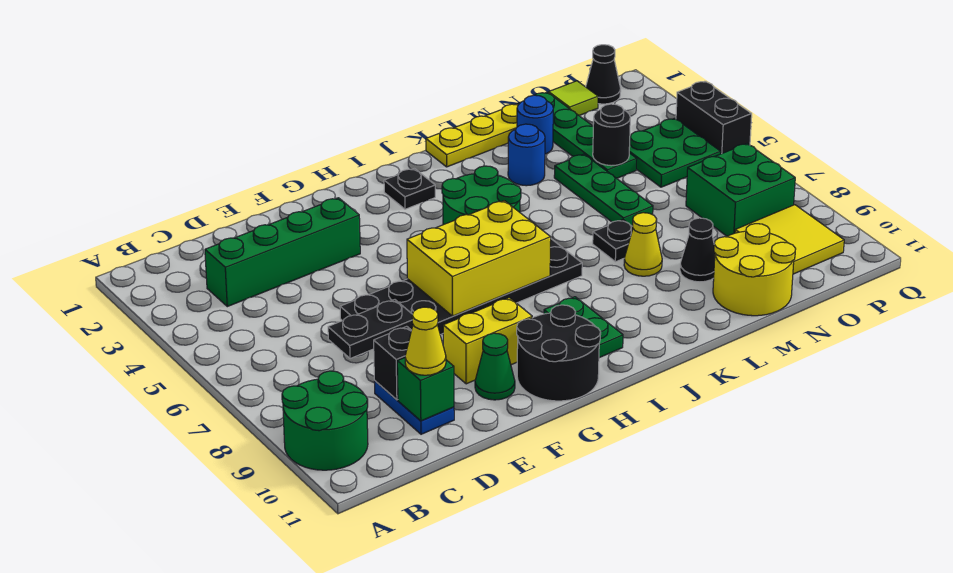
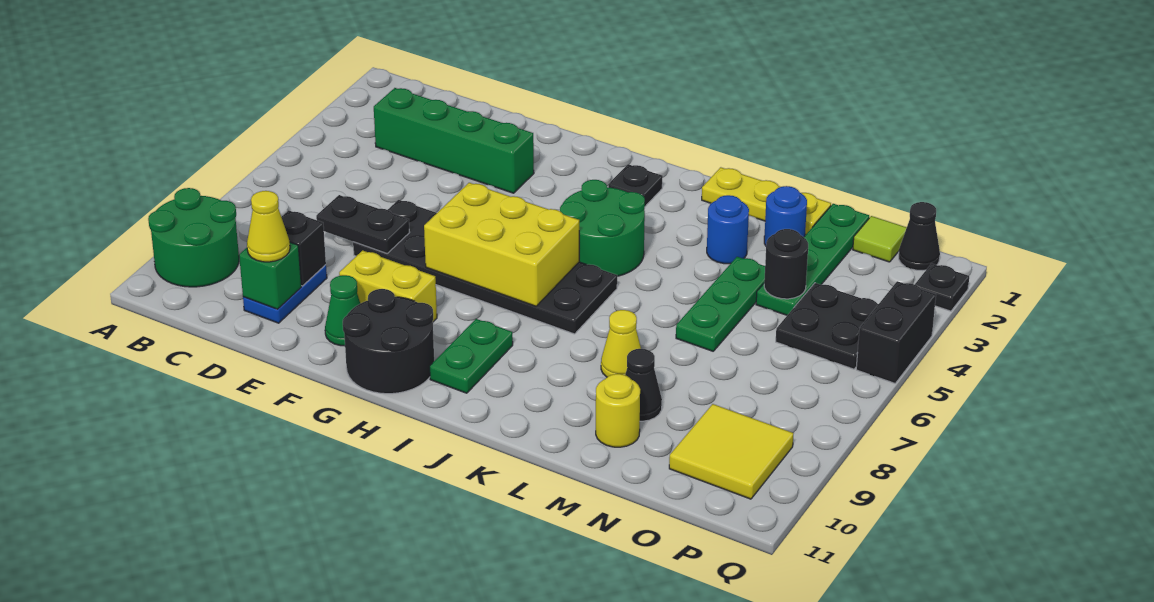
black 1x1 plate [593,220,633,262] -> black 1x1 plate moved to [915,264,969,311]
yellow 2x2 round brick [713,224,796,316] -> yellow 1x1 round brick [596,374,640,447]
green 2x2 plate [629,118,721,187] -> black 2x2 plate [776,283,878,369]
green 2x2 brick [686,144,795,236] -> none

